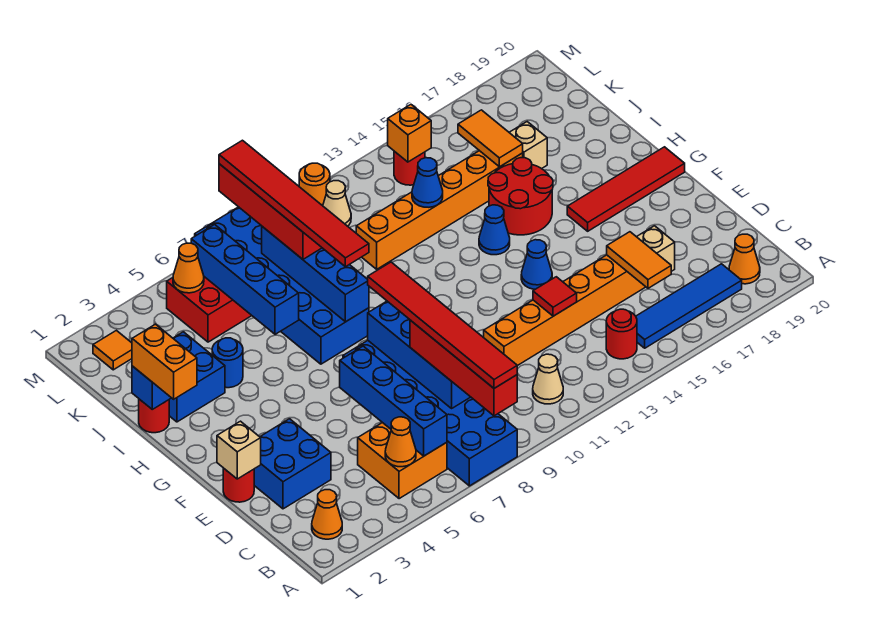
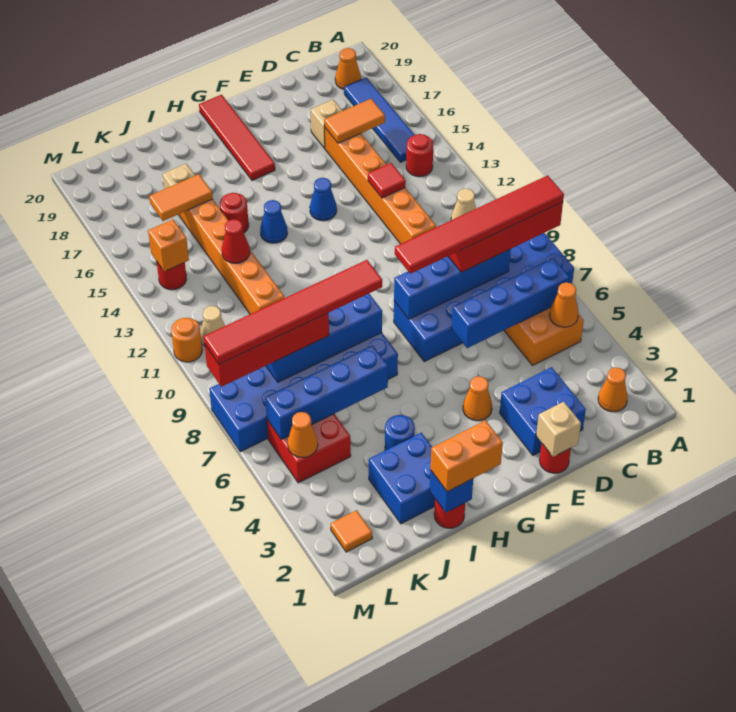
none -> orange 1x1 cone [463,376,492,421]
red 2x2 round brick [488,158,553,235] -> red 1x1 round brick [220,193,249,233]
blue 1x1 cone [412,158,443,207] -> red 1x1 cone [222,219,250,263]

